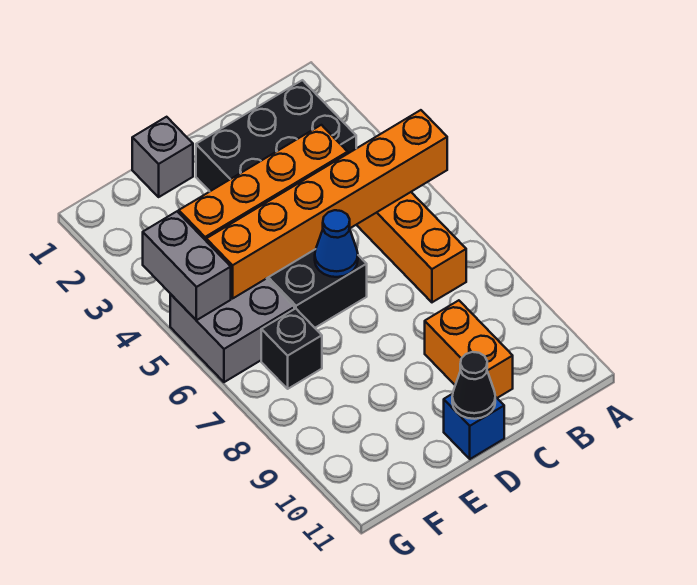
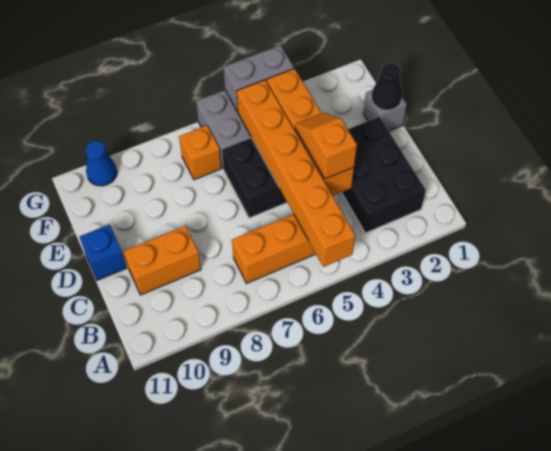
none -> orange 1x2 slope [295,113,357,179]
blue 1x1 cone [315,210,358,277] -> blue 1x1 cone moved to [86,141,117,186]
black 1x1 cone [452,352,495,419] -> black 1x1 cone moved to [371,63,402,110]
black 1x1 brick [261,308,322,389] -> orange 1x1 brick [179,126,221,180]

